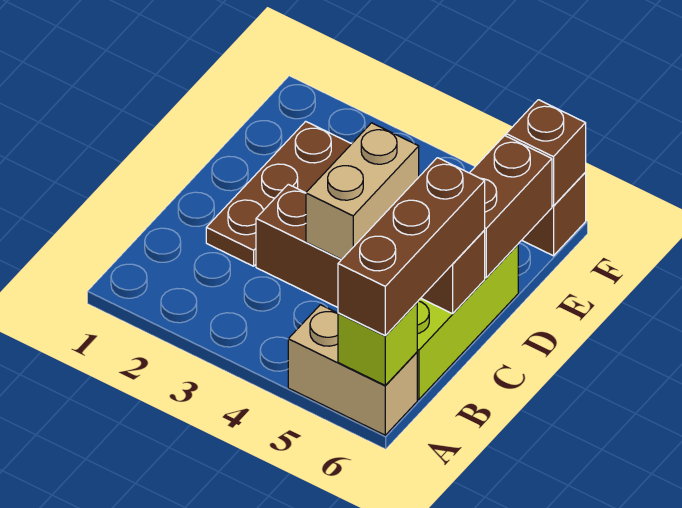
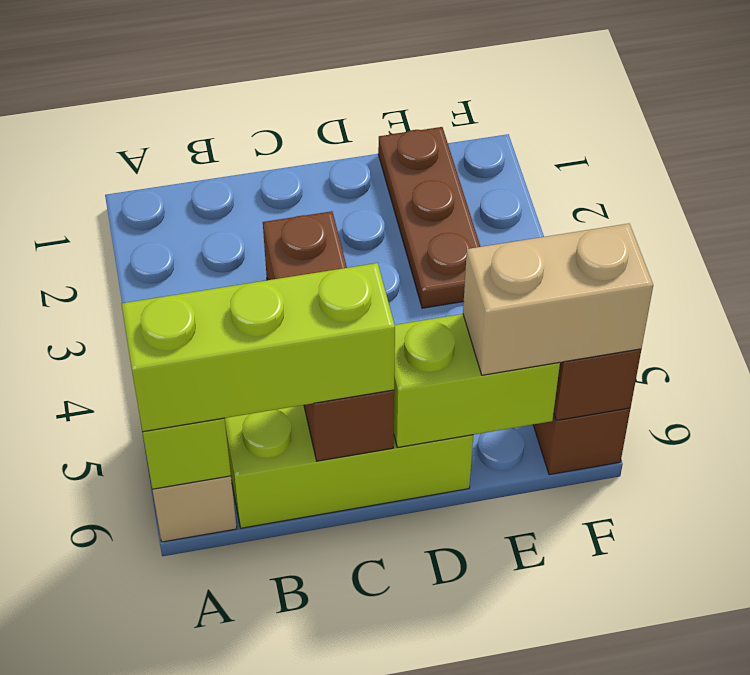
brown 1x3 brick [338,158,485,335] -> lime 1x3 brick [122,263,395,432]
brown 1x3 plate [206,121,351,266] -> brown 1x3 plate turned to [378,127,480,308]
tan 1x2 brick [306,123,419,260] -> tan 1x2 brick moved to [463,224,653,375]
brown 1x2 brick [470,136,552,278] -> lime 1x2 brick [394,314,560,447]

